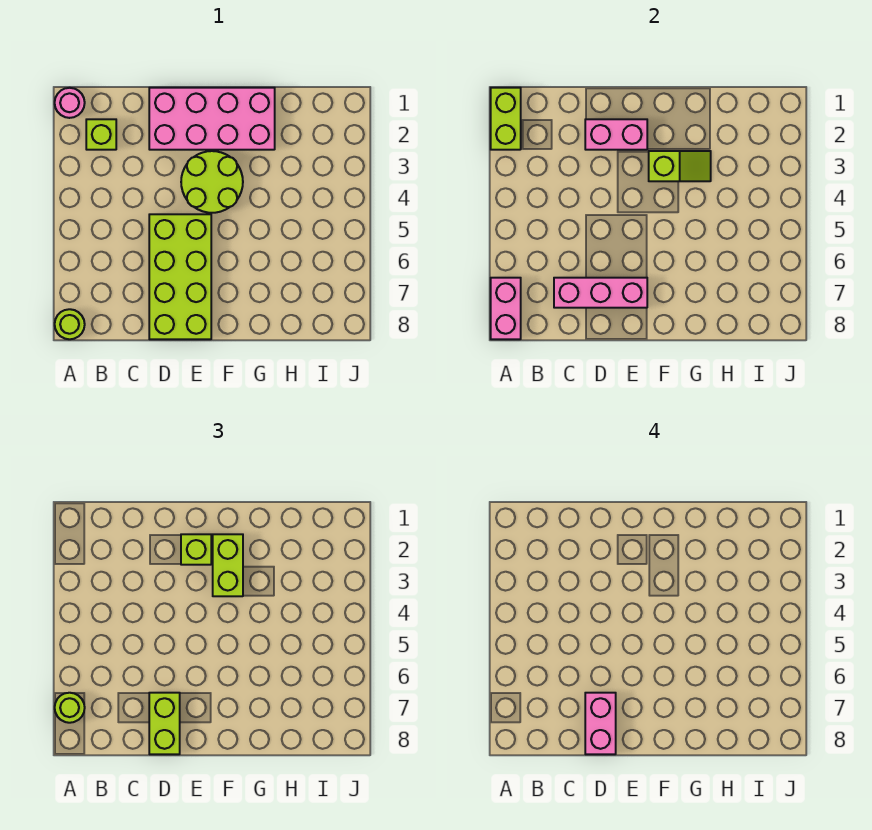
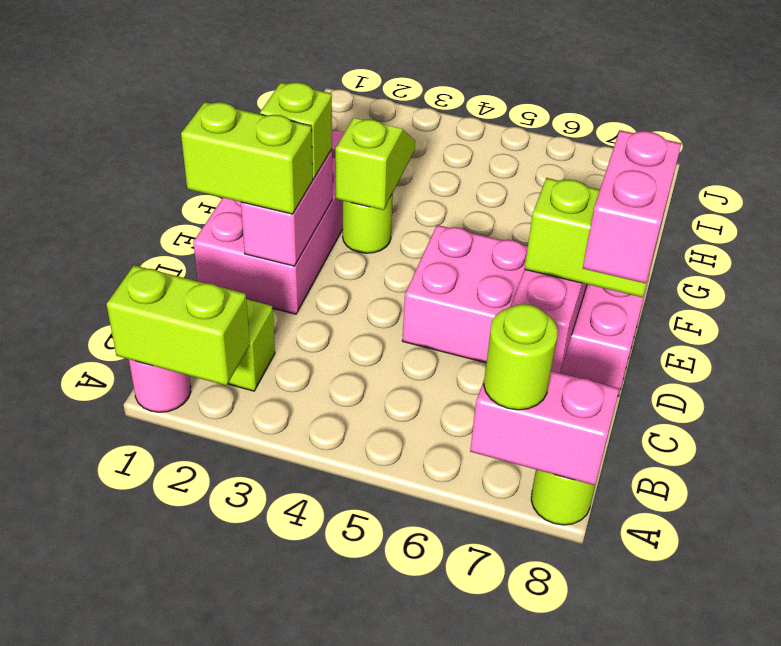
lime 2x4 brick [149,214,211,339] -> pink 2x4 brick [402,225,649,396]
pink 1x2 brick [585,693,616,754] -> pink 1x2 brick turned to [583,130,681,283]
lime 2x2 round brick [181,151,243,213] -> lime 1x1 round brick [343,194,393,253]
lime 1x2 brick [213,534,243,596] -> lime 1x2 brick moved to [181,102,313,214]

